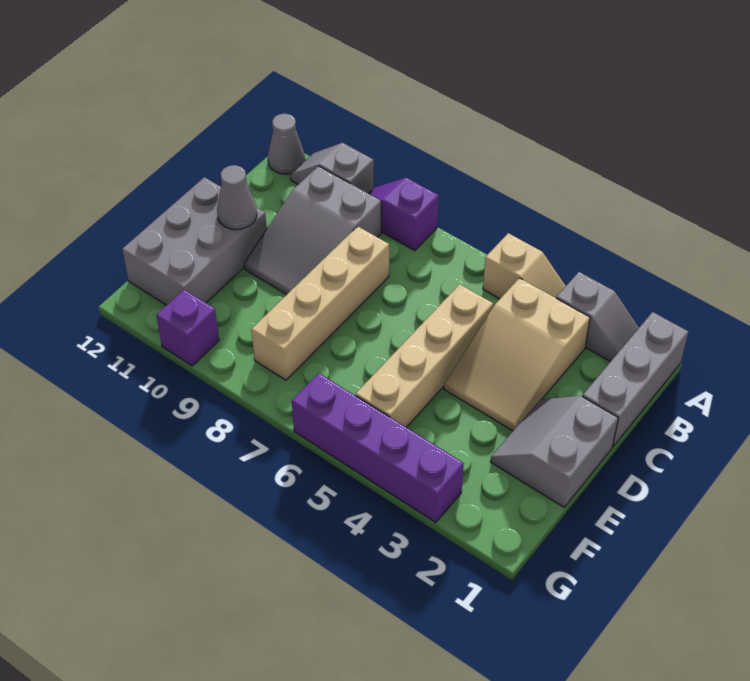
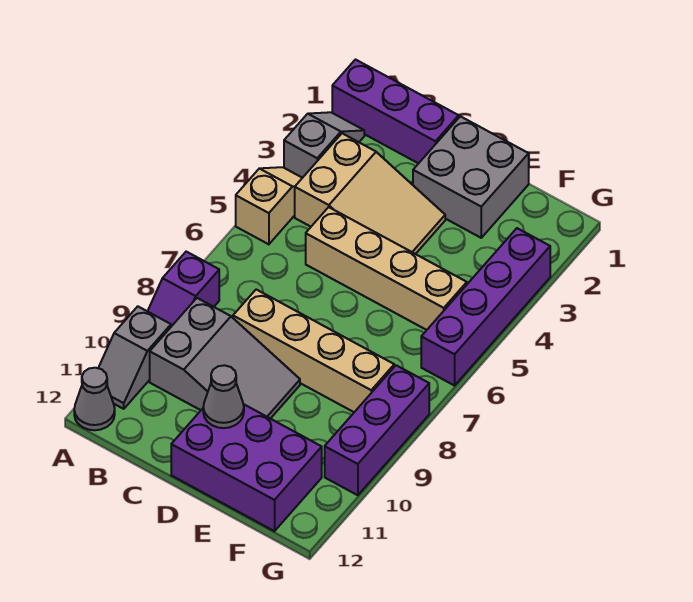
grey 1x3 brick [582,312,688,446] -> purple 1x3 brick [332,60,459,164]
grey 2x2 slope [491,396,618,507] -> grey 2x2 brick [413,116,529,238]
grey 2x3 brick [122,177,267,305] -> purple 2x3 brick [171,404,322,531]
purple 1x1 brick [156,290,219,366] -> purple 1x3 brick [325,365,429,495]

